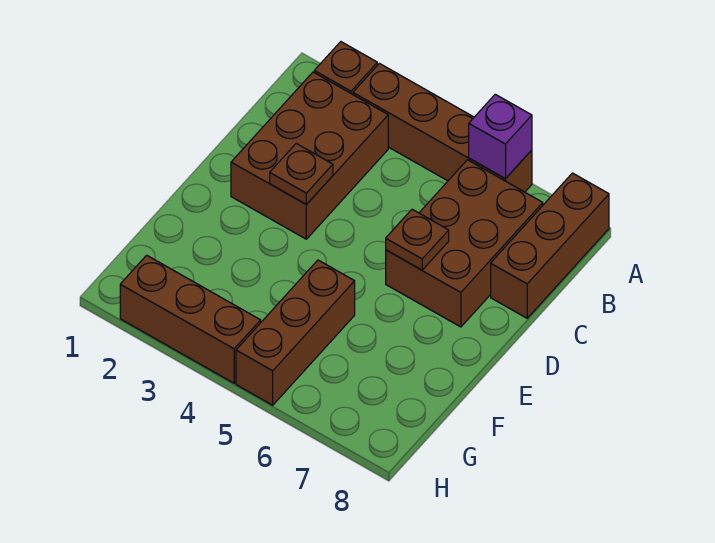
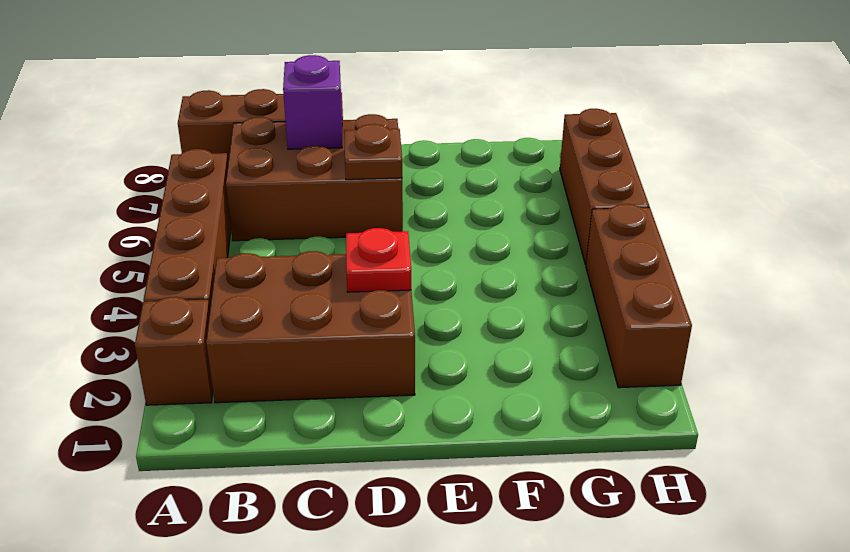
purple 1x1 brick [469,94,532,179] -> purple 1x1 brick moved to [283,55,342,149]
brown 1x1 plate [270,144,333,204] -> red 1x1 plate [346,228,411,292]
brown 1x3 brick [236,260,355,405] -> brown 1x3 brick turned to [560,109,649,265]

